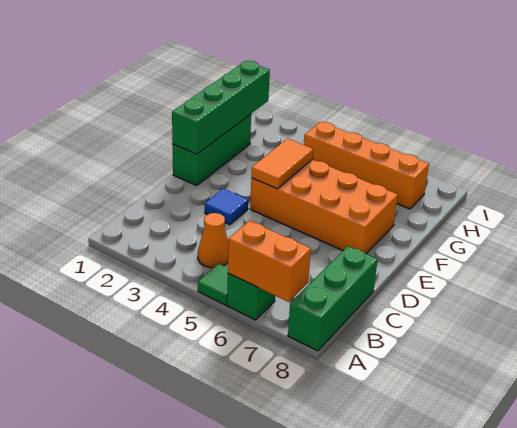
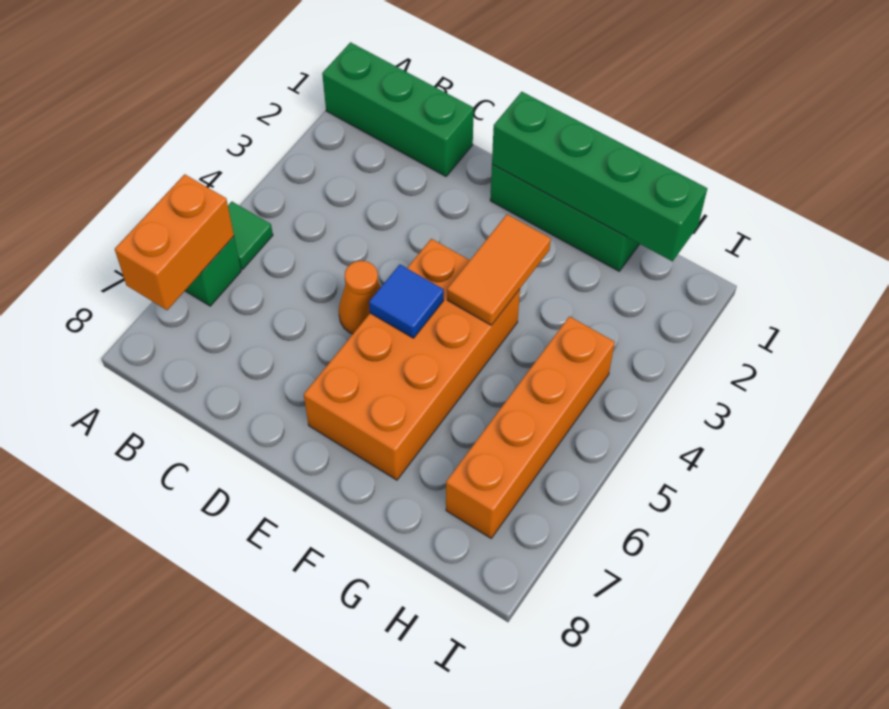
green 1x3 brick [288,246,378,351] -> green 1x3 brick moved to [322,42,474,176]
orange 1x1 cone [198,213,228,268] -> orange 1x1 cone moved to [339,261,381,334]
blue 1x1 tile [205,189,248,225] -> blue 1x1 tile moved to [369,265,444,338]
orange 1x2 tile [251,138,313,189] -> orange 1x2 tile turned to [447,215,551,325]

